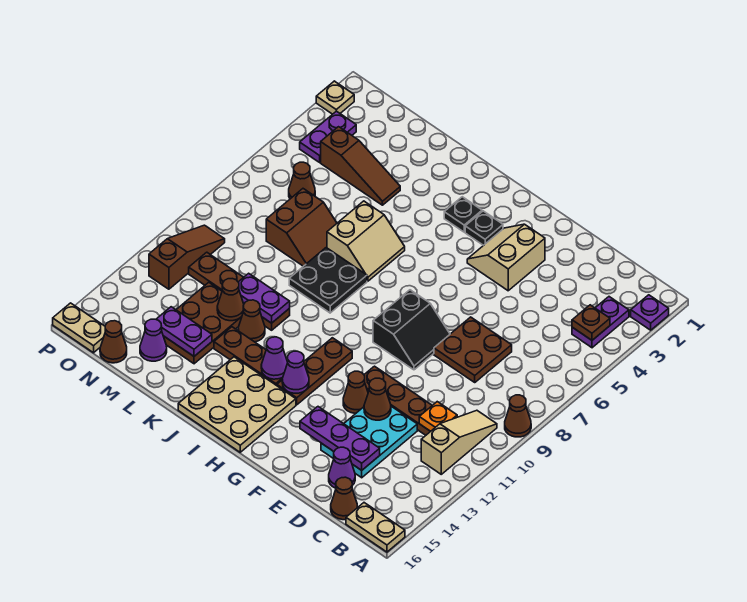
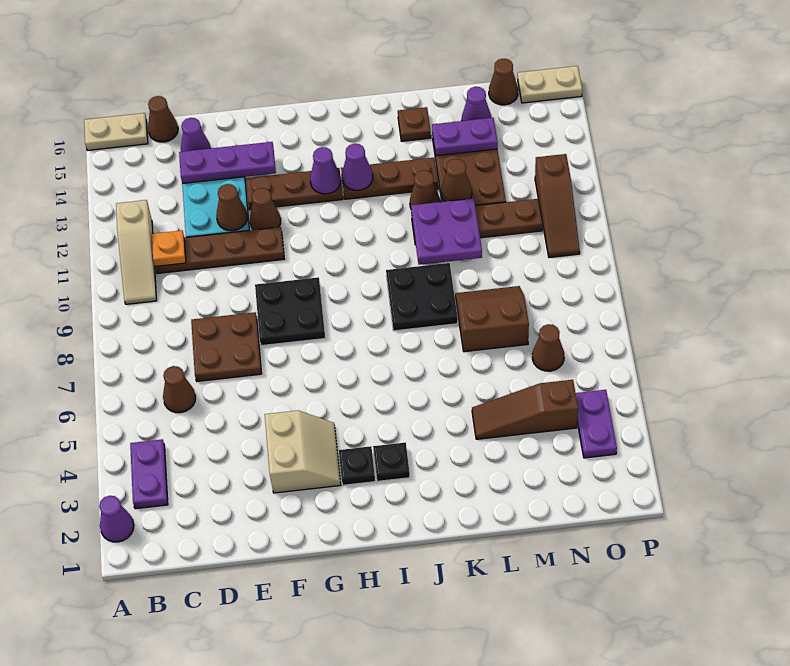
purple 1x1 plate [631,295,669,330] -> purple 1x1 cone [99,496,134,542]
brown 1x1 cone [505,395,531,437] -> brown 1x1 cone moved to [163,366,196,413]
brown 1x1 plate [572,305,610,340] -> brown 1x1 plate moved to [398,107,431,141]
black 2x2 slope [373,290,450,370] -> black 2x2 plate [255,277,325,346]
brown 1x3 plate [277,338,352,405] -> brown 1x3 plate turned to [246,168,343,210]
tan 3x3 plate [178,357,296,452] -> none
tan 2x2 slope [327,201,405,281] -> none
purple 1x2 plate [239,273,290,323] -> purple 2x2 plate [411,198,482,265]
brown 2x2 slope [266,189,337,266] -> brown 2x2 slope turned to [455,286,529,352]
tan 1x1 plate [316,81,354,114] -> none

